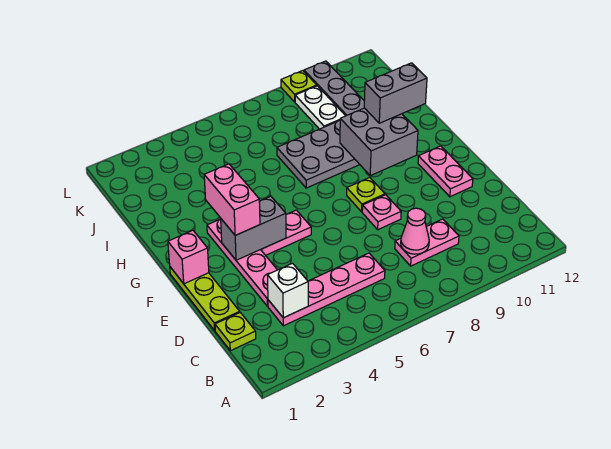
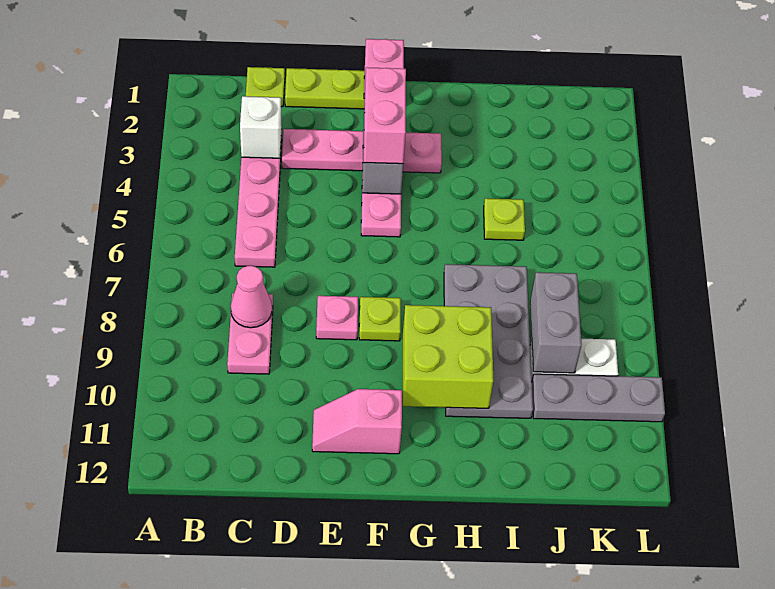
pink 1x2 plate [418,146,473,197] -> pink 1x2 slope [312,389,402,454]
pink 1x2 brick [204,164,260,235] -> pink 1x2 brick turned to [364,67,406,164]
grey 2x2 brick [340,108,418,176] -> lime 2x2 brick [403,305,493,408]
grey 1x2 brick [364,63,427,123] -> grey 1x2 brick moved to [530,272,582,373]
lime 1x1 plate [281,71,317,102] -> lime 1x1 plate moved to [484,198,525,240]

